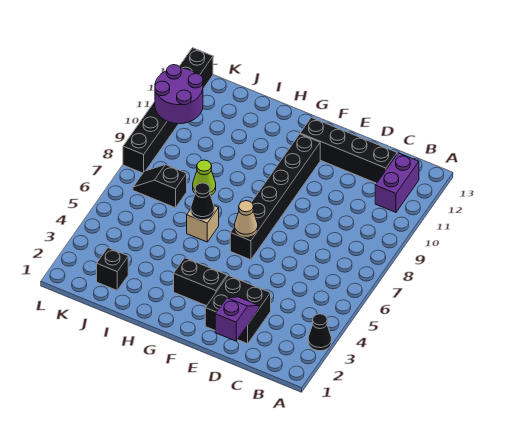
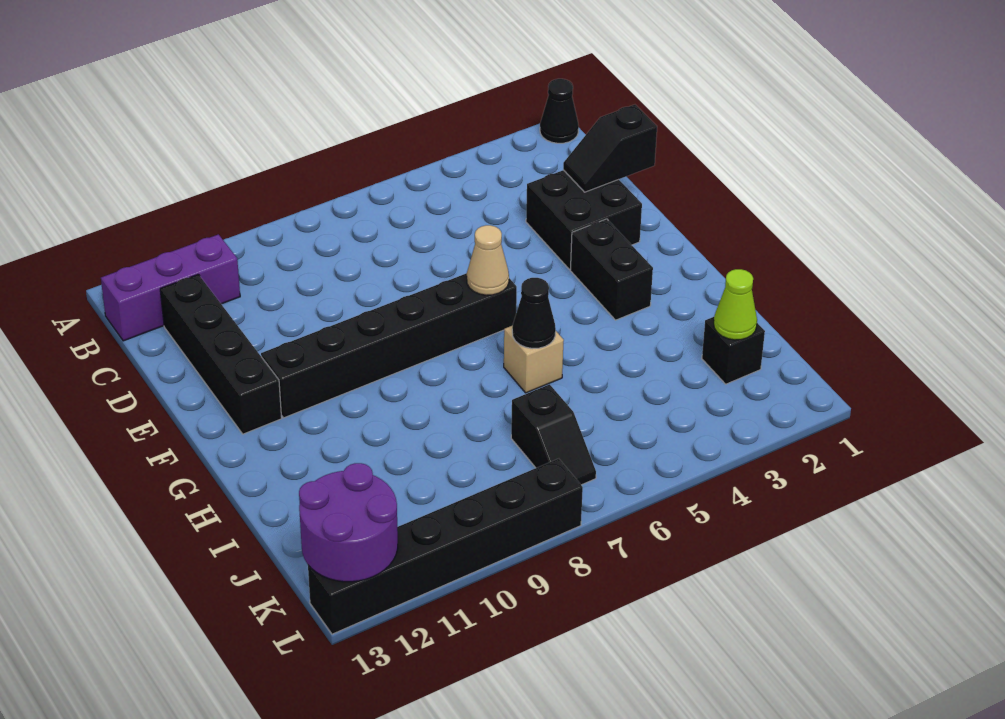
black 1x1 cone [308,314,332,351] -> black 1x1 cone moved to [540,79,579,143]
purple 1x2 brick [375,153,419,212] -> purple 1x3 brick [101,234,240,341]
purple 1x2 slope [215,297,259,341] -> black 1x2 slope [563,105,657,192]
lime 1x1 cone [193,160,216,195] -> lime 1x1 cone moved to [714,269,757,340]
purple 2x2 round brick [155,65,203,124] -> purple 2x2 round brick moved to [299,463,398,582]

